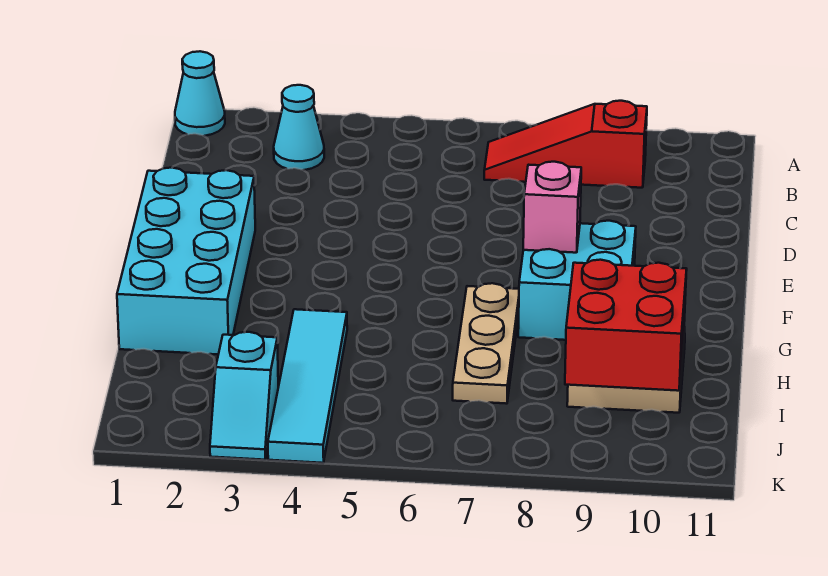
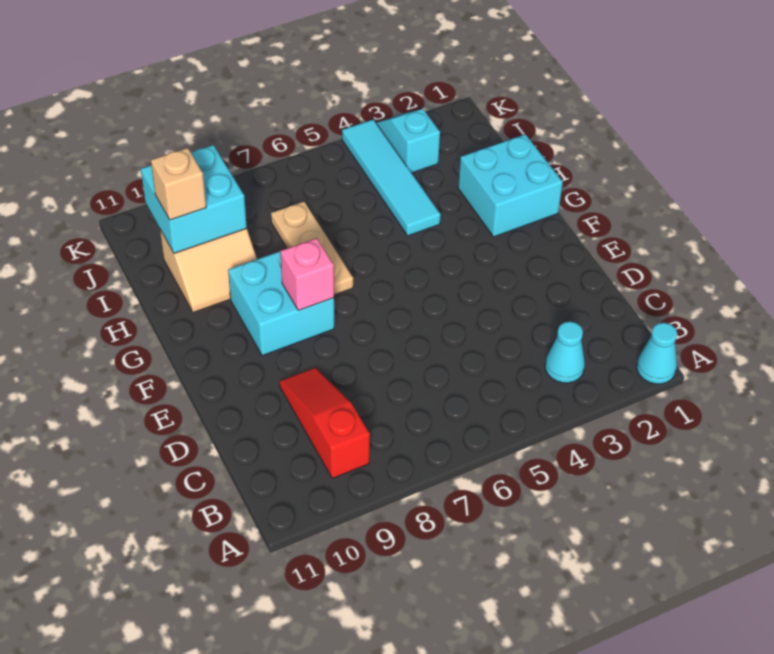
red 1x3 slope [484,101,647,188] -> red 1x3 slope turned to [279,368,370,478]
cyan 2x4 brick [117,168,255,354] -> cyan 2x2 brick [458,134,563,237]
red 2x2 brick [565,260,687,391] -> cyan 2x2 brick [141,145,247,253]
none -> tan 1x1 brick [151,148,206,220]

